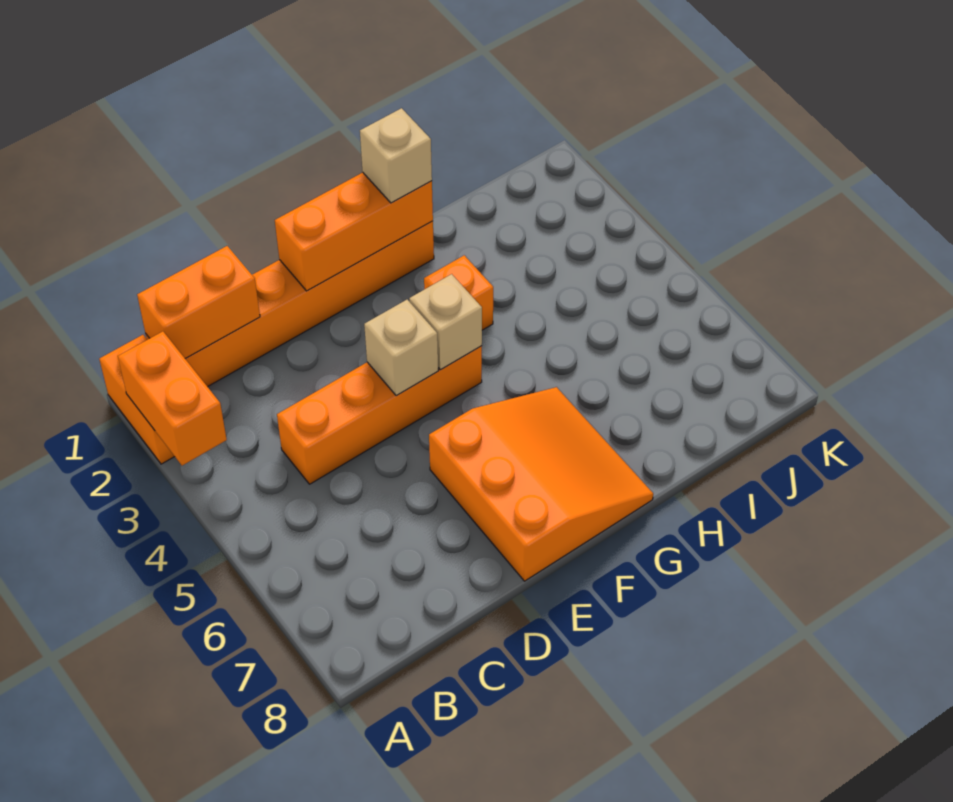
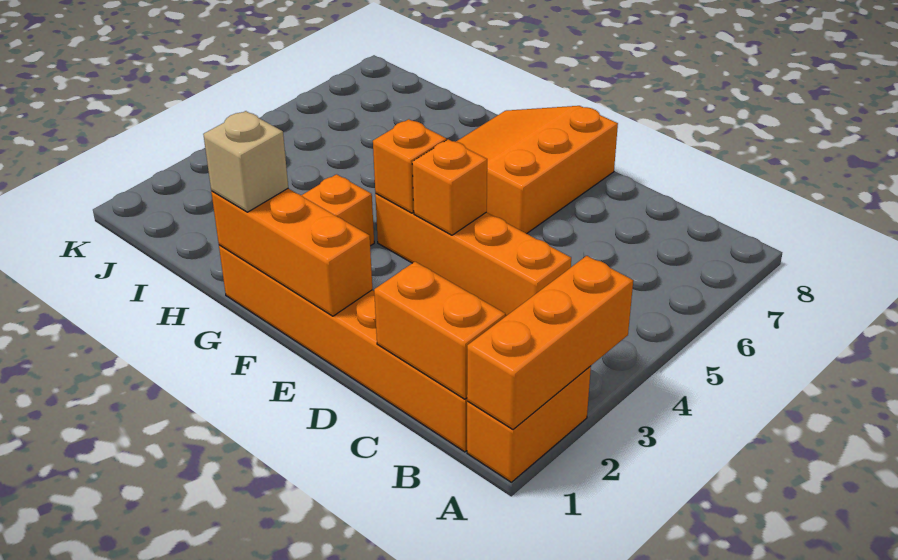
orange 1x2 brick [118,331,227,466] -> orange 1x3 brick [467,256,633,429]
tan 1x1 brick [364,300,438,396] -> orange 1x1 brick [412,139,487,235]
tan 1x1 brick [409,274,482,370] -> orange 1x1 brick [373,119,446,213]

